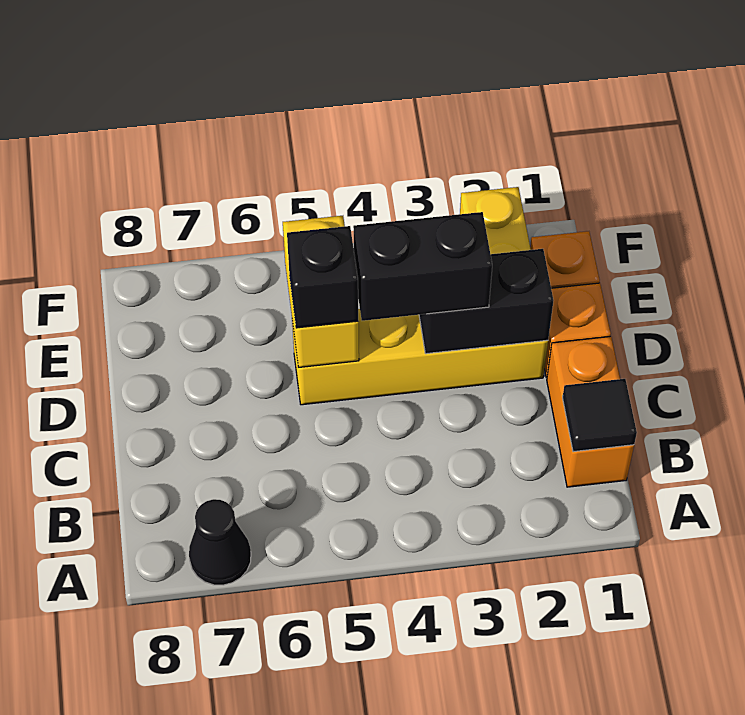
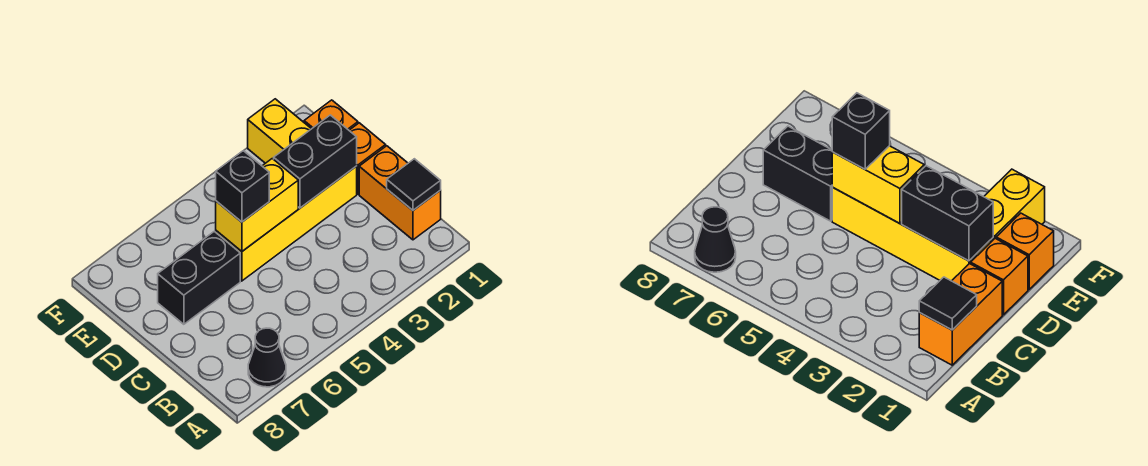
black 1x2 brick [353,212,492,321] -> black 1x2 brick moved to [158,231,240,324]
yellow 1x2 brick [283,216,359,368] -> yellow 1x2 brick turned to [216,159,298,251]

